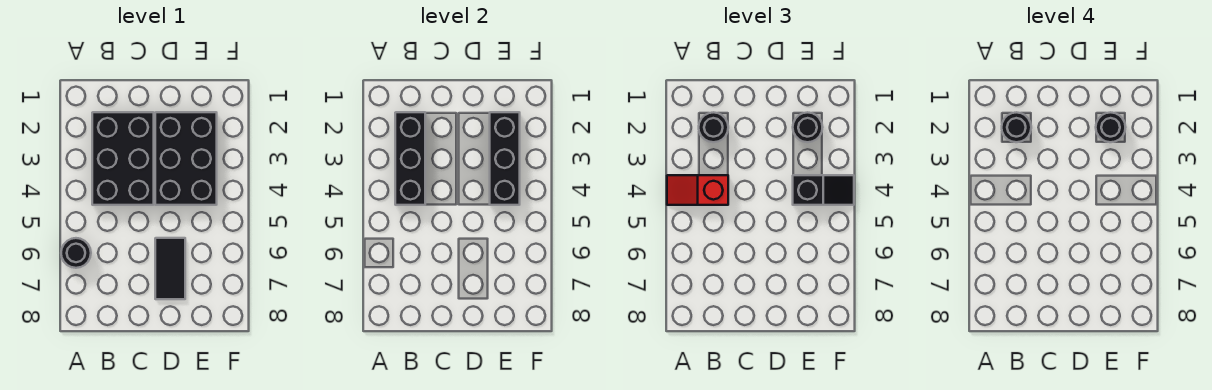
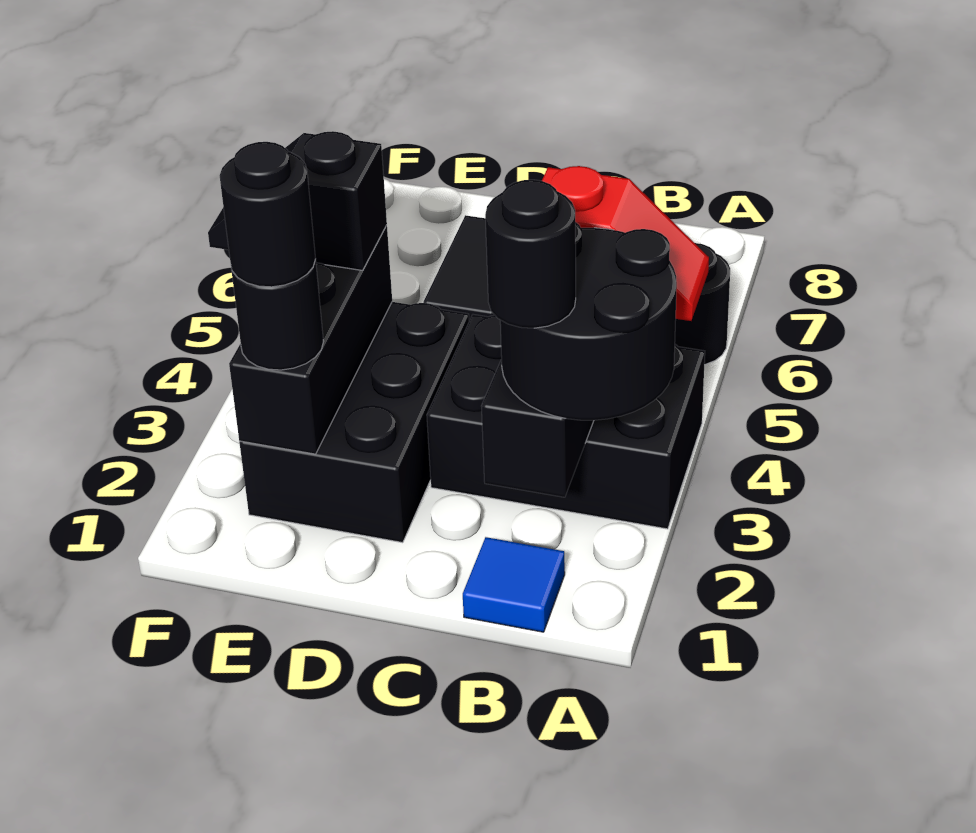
none -> blue 1x1 tile [463,537,565,632]
black 2x3 brick [92,112,154,205] -> black 2x3 brick turned to [427,314,705,529]
black 1x1 round brick [699,112,728,142] -> black 2x2 round brick [500,222,677,420]

